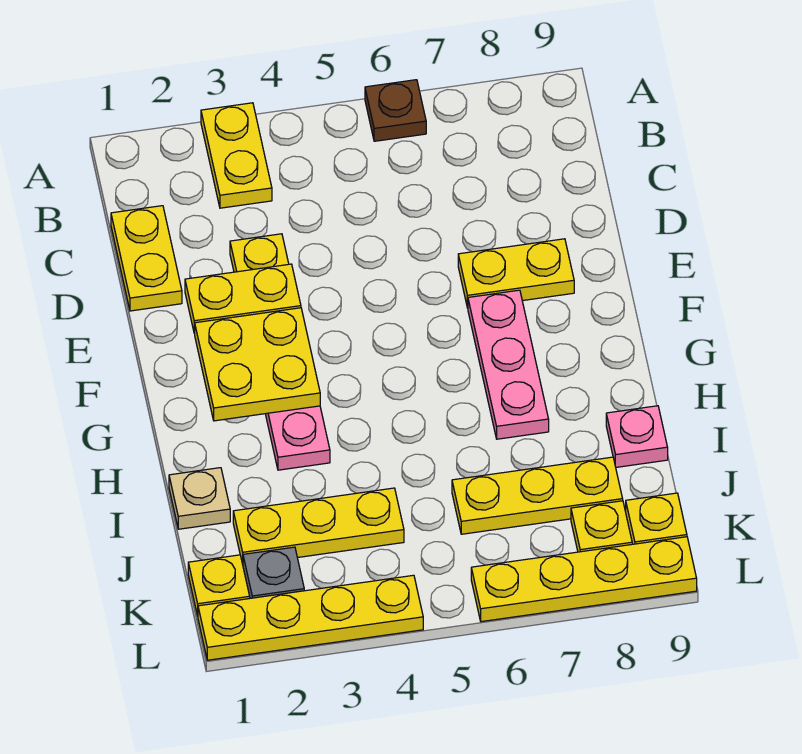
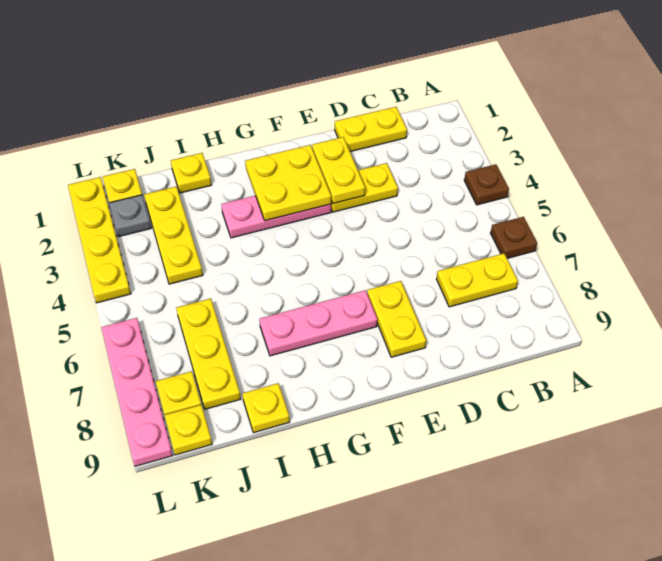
yellow 1x2 plate [201,103,272,208] -> yellow 1x2 plate moved to [437,253,518,307]
none -> brown 1x1 plate [464,164,509,205]
tan 1x1 plate [169,468,230,529] -> yellow 1x1 plate [171,153,212,193]
pink 1x1 plate [606,406,668,467] -> yellow 1x1 plate [242,383,290,433]
yellow 1x4 plate [471,537,697,622] -> pink 1x4 plate [101,318,173,466]

